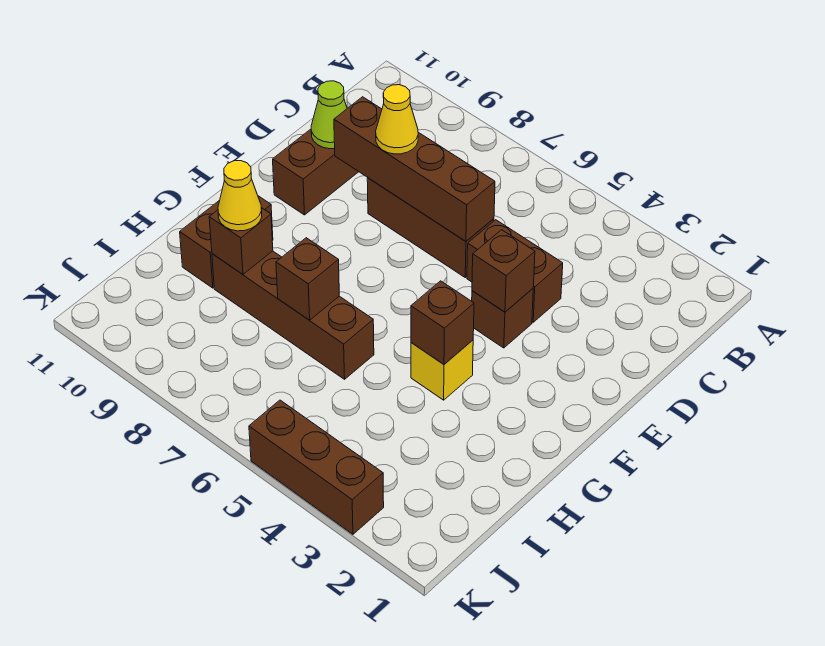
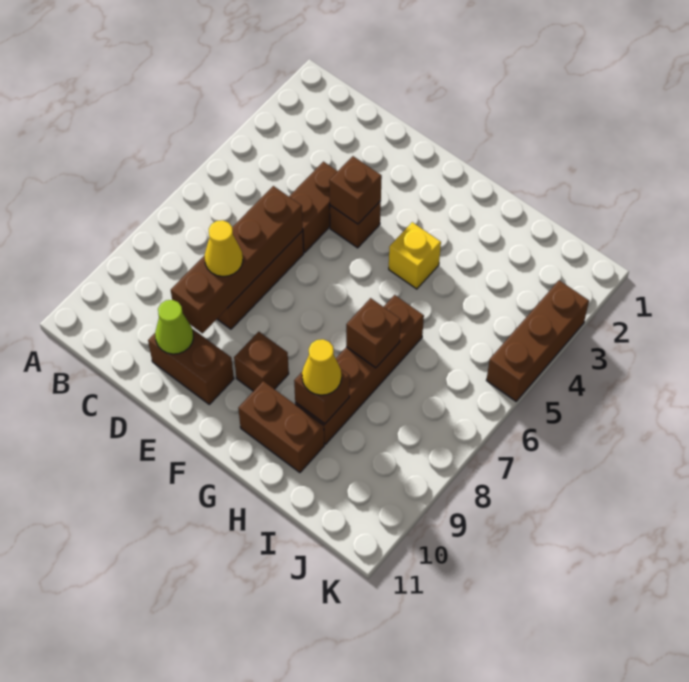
brown 1x1 brick [411,281,474,364] -> brown 1x1 brick moved to [234,332,289,391]

